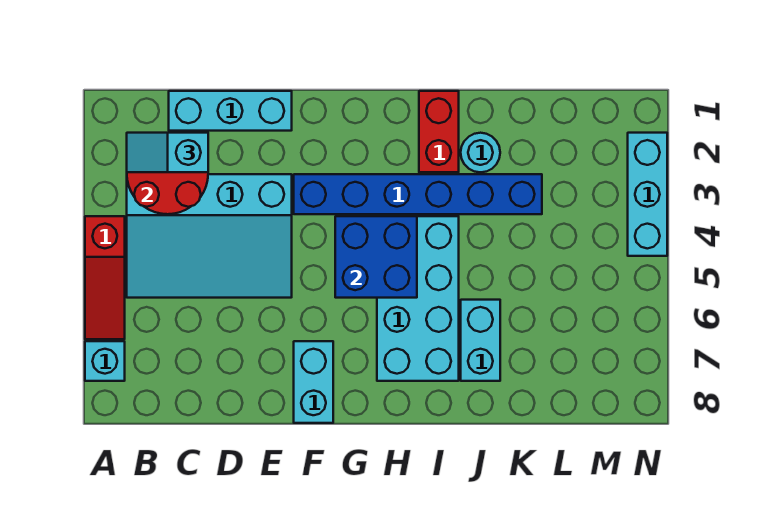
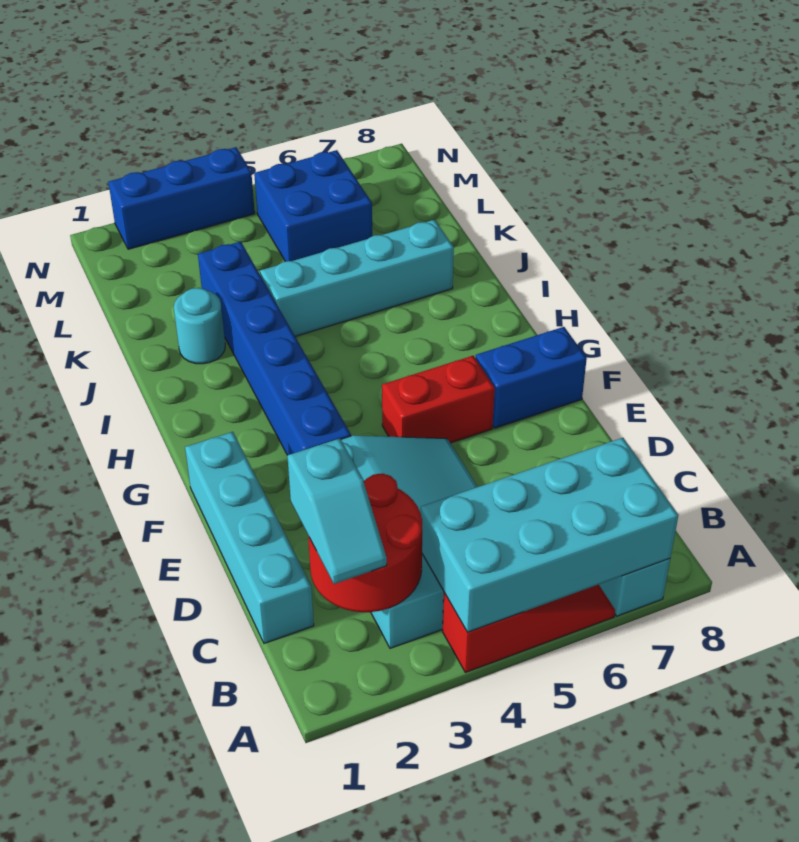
cyan 1x3 brick [169,91,292,131] -> cyan 1x4 brick [185,432,314,643]
cyan 1x2 brick [294,341,333,423] -> blue 1x2 brick [475,327,587,428]
blue 2x2 brick [335,216,417,298] -> blue 2x2 brick moved to [254,150,372,261]
cyan 2x4 brick [377,216,459,381] -> cyan 2x4 brick moved to [421,438,678,632]
red 1x2 brick [419,91,459,172] -> red 1x2 brick moved to [382,356,495,443]
cyan 1x2 brick [461,300,500,381] -> cyan 1x4 brick [260,220,454,336]
cyan 1x3 brick [628,133,667,256] -> blue 1x3 brick [108,147,255,249]

